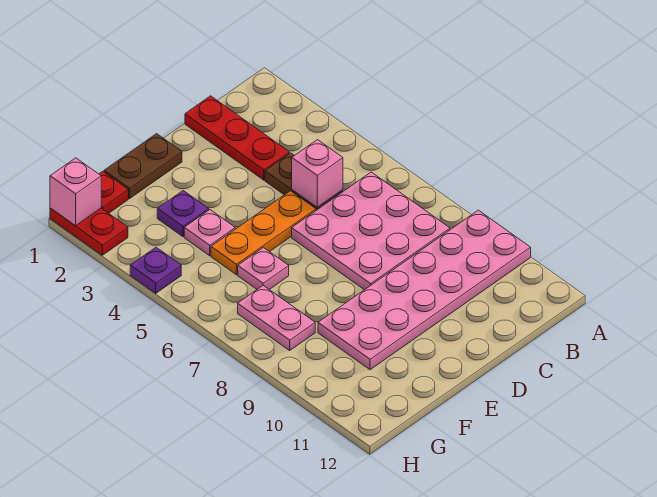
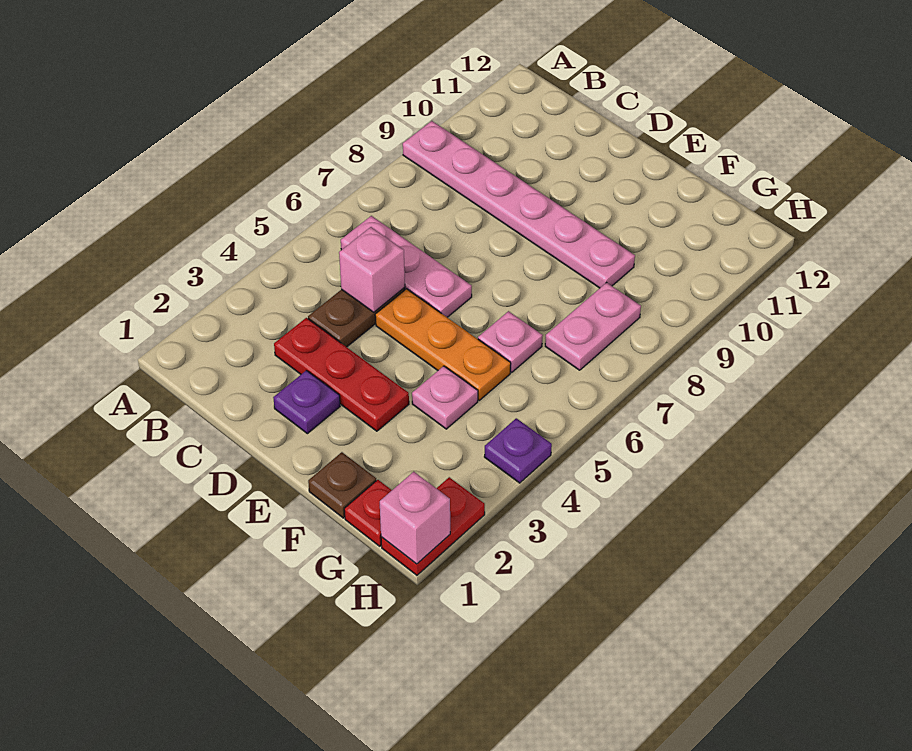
pink 2x6 plate [318,210,531,370] -> pink 1x6 plate [403,121,635,288]
pink 3x3 plate [292,172,450,290] -> pink 1x3 plate [341,216,472,317]
red 1x3 plate [185,96,289,180] -> red 1x3 plate turned to [274,318,409,431]
brown 1x2 plate [104,134,182,199] -> brown 1x1 plate [308,452,376,518]
purple 1x1 plate [157,191,209,237] -> purple 1x1 plate moved to [273,370,340,434]

